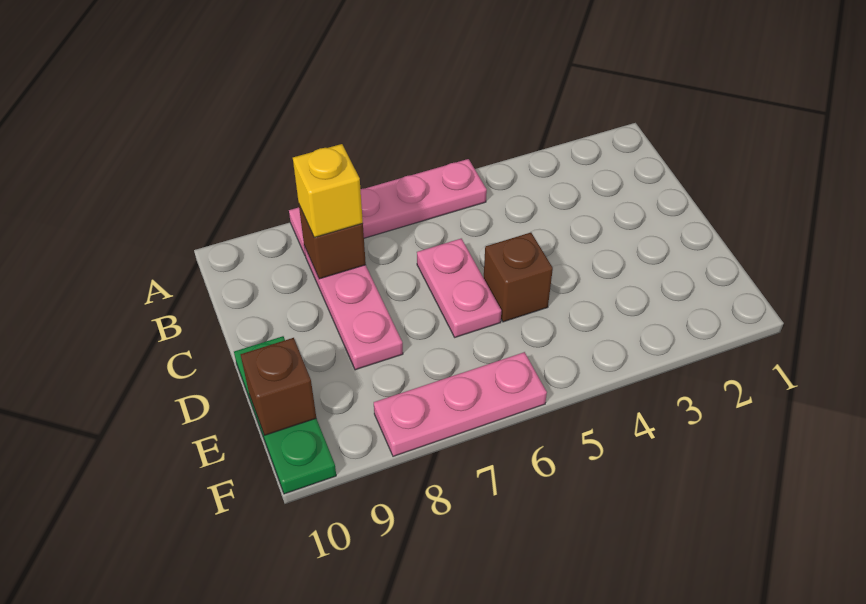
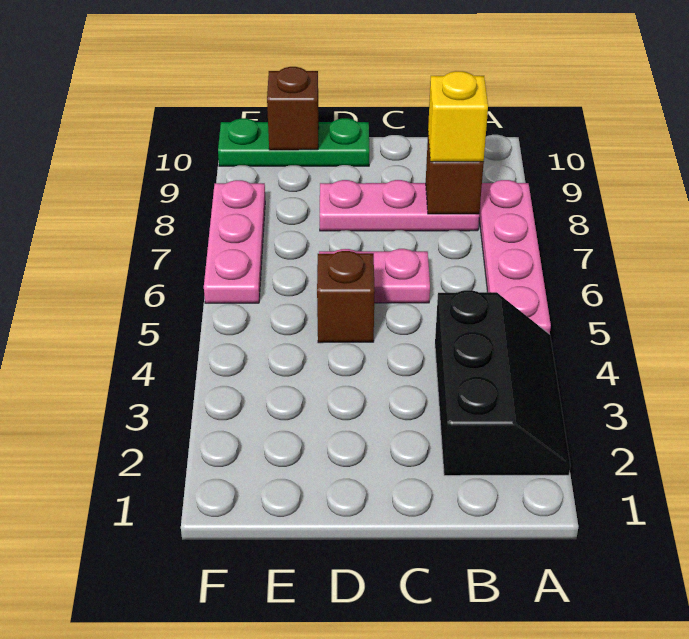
none -> black 2x3 slope [435,290,570,476]

